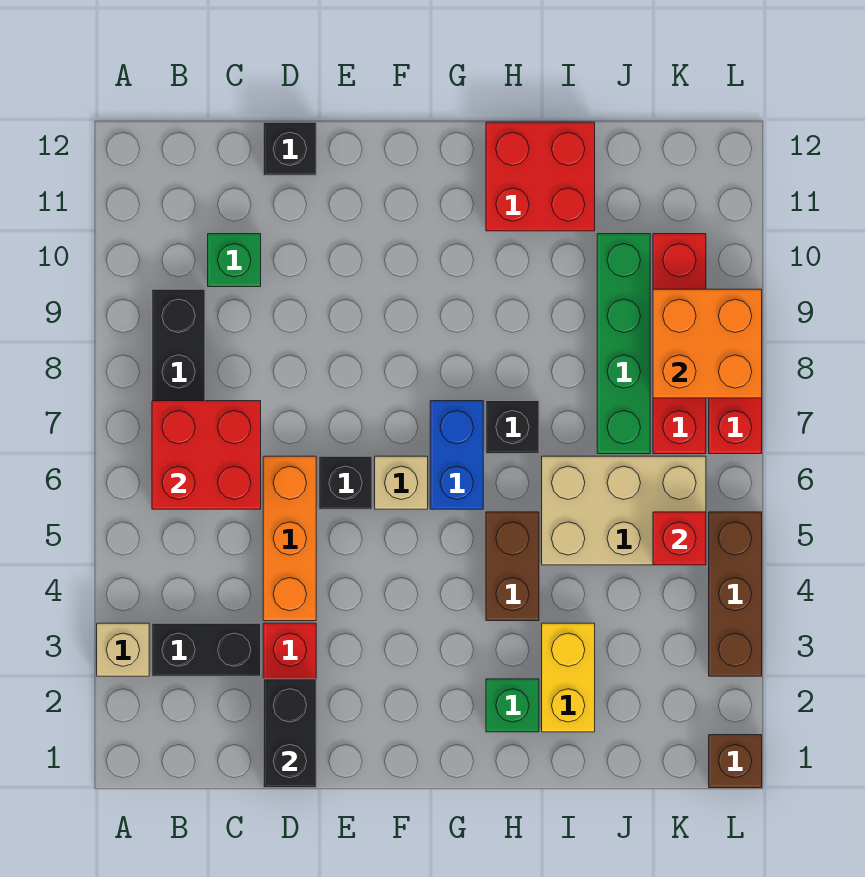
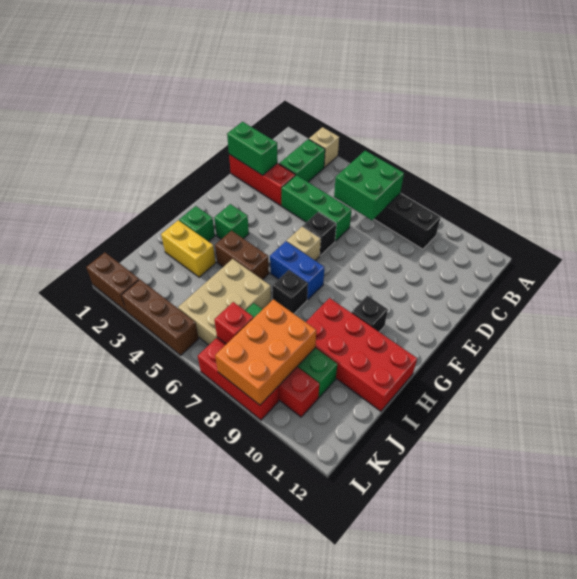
black 1x2 brick [152,623,261,676] -> green 1x2 brick [279,139,325,182]
red 2x2 brick [152,401,261,509] -> green 2x2 brick [334,151,404,220]
green 1x1 brick [208,234,261,287] -> green 1x1 brick moved to [214,204,249,239]
black 1x2 brick [263,679,316,788] -> green 1x2 brick [227,122,278,175]
orange 1x3 brick [263,456,316,621] -> green 1x3 brick [282,175,352,241]
black 1x1 brick [263,122,316,175] -> black 1x1 brick moved to [352,296,388,332]
red 2x2 brick [486,122,595,231] -> red 2x4 brick [306,298,417,411]
red 1x1 brick [653,512,706,565] -> red 1x1 brick moved to [214,302,253,344]
orange 2x2 brick [653,289,762,398] -> orange 2x3 brick [215,300,316,405]
brown 1x1 brick [709,735,762,788] -> brown 1x2 brick [86,253,139,311]

